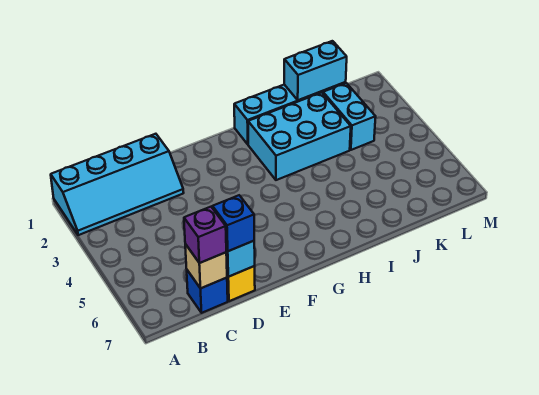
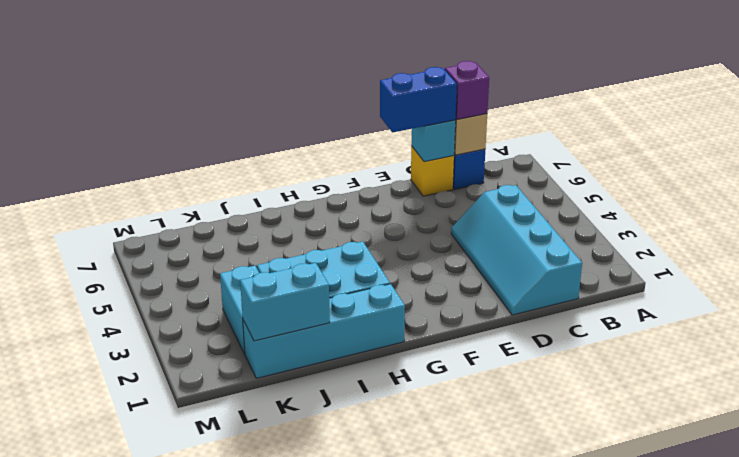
cyan 2x4 slope [51,134,184,235] -> cyan 2x4 slope turned to [451,185,582,315]
blue 1x1 brick [213,195,254,251] -> blue 1x2 brick [380,67,457,132]

